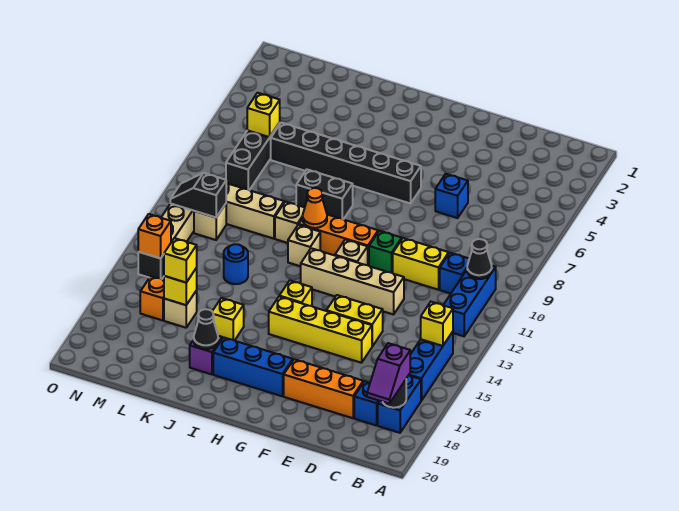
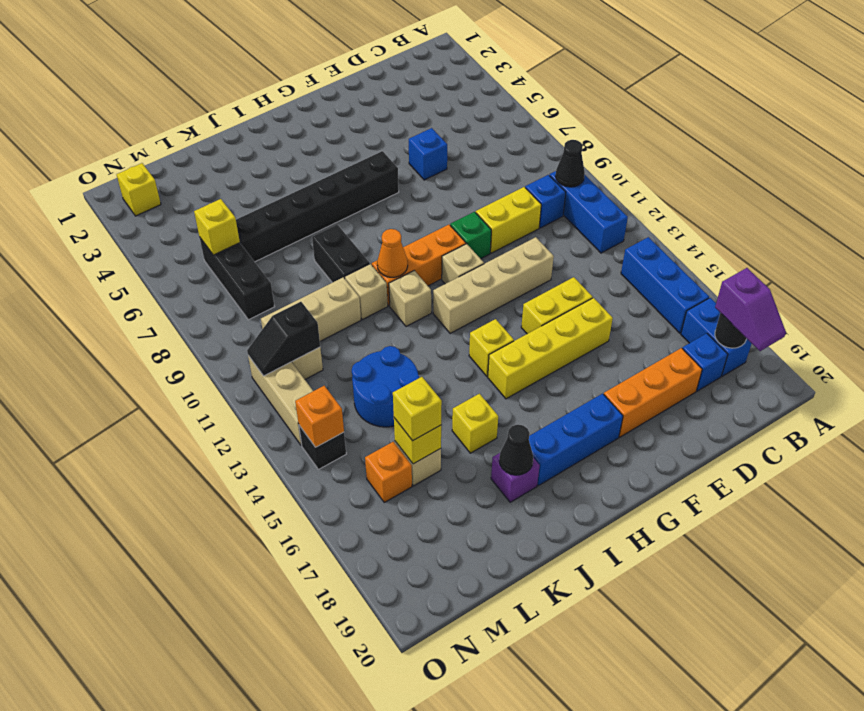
yellow 1x1 brick [421,302,453,346] -> yellow 1x1 brick moved to [117,163,161,216]
black 1x2 brick [296,170,353,219] -> black 1x2 brick turned to [312,224,370,283]
blue 1x1 round brick [224,244,248,284] -> blue 2x2 round brick [352,346,419,427]

